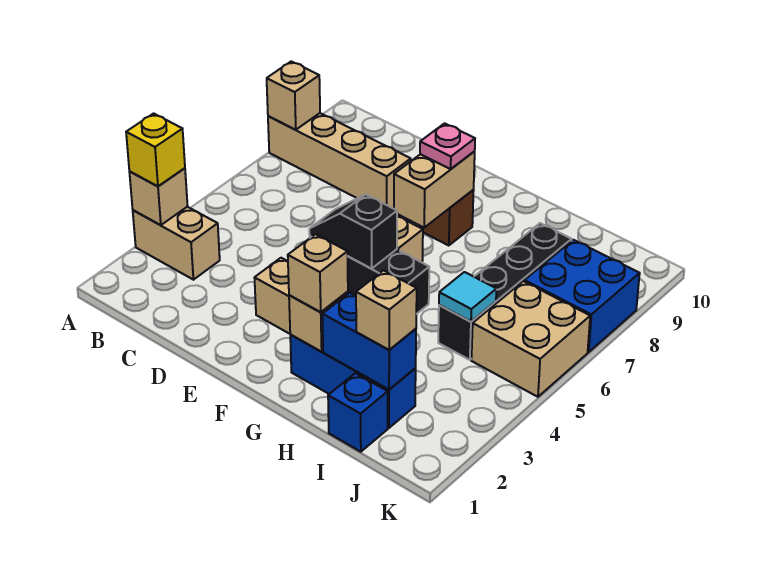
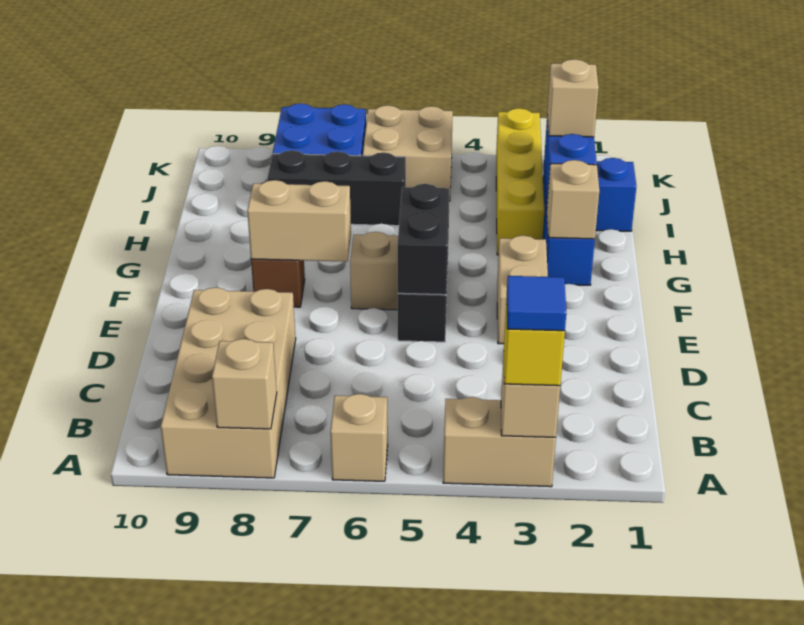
tan 1x2 brick [133,207,220,280] -> tan 1x2 brick turned to [443,397,556,487]
none -> blue 1x1 tile [507,276,566,331]
tan 1x4 brick [268,113,411,208] -> tan 2x4 brick [161,287,296,478]
black 1x2 slope [309,194,397,269] -> black 1x2 brick [398,184,449,295]
pink 1x1 plate [420,123,475,169] -> none
tan 1x1 brick [288,234,348,312] -> tan 1x1 brick moved to [330,394,388,481]
none -> yellow 1x4 brick [496,108,544,255]
black 1x4 brick [438,223,572,360] -> black 1x3 brick [268,150,406,226]
cyan 1x1 tile [439,272,497,322] -> none

